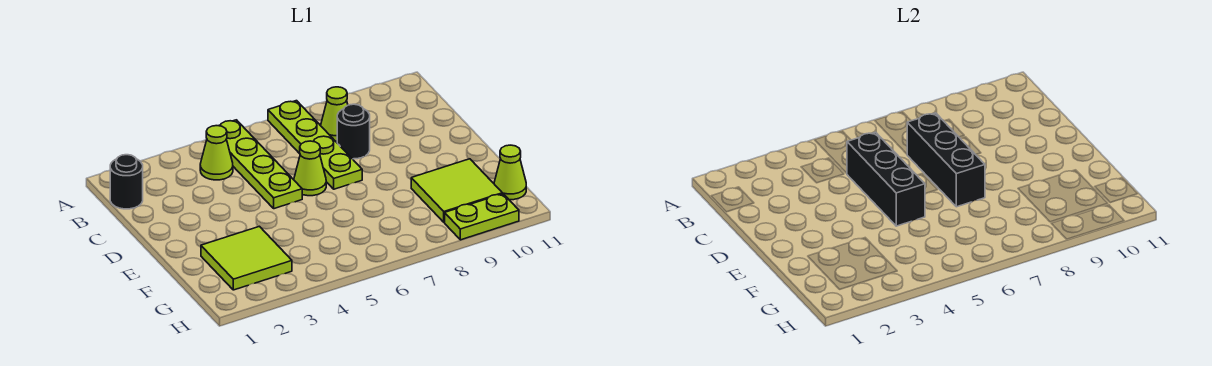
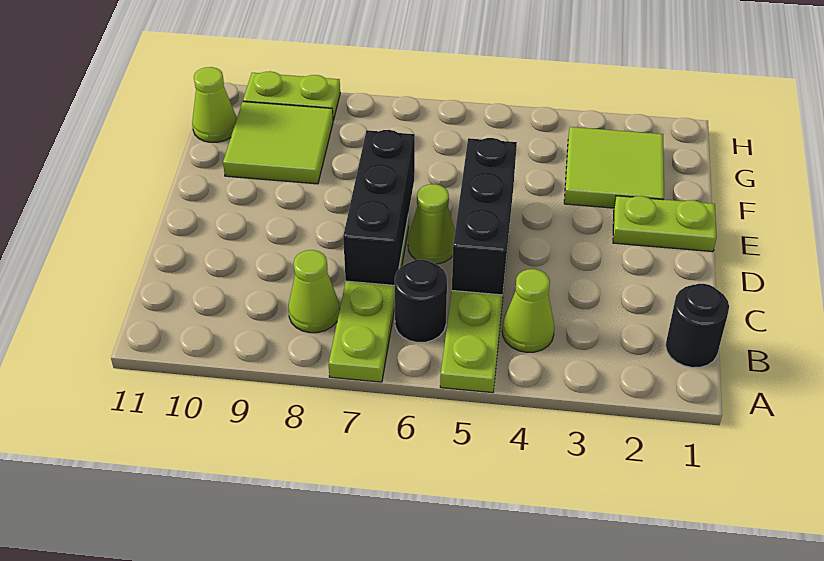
black 1x1 round brick [337,104,370,159] -> black 1x1 round brick moved to [395,259,447,342]
none -> lime 1x2 plate [613,196,717,252]

